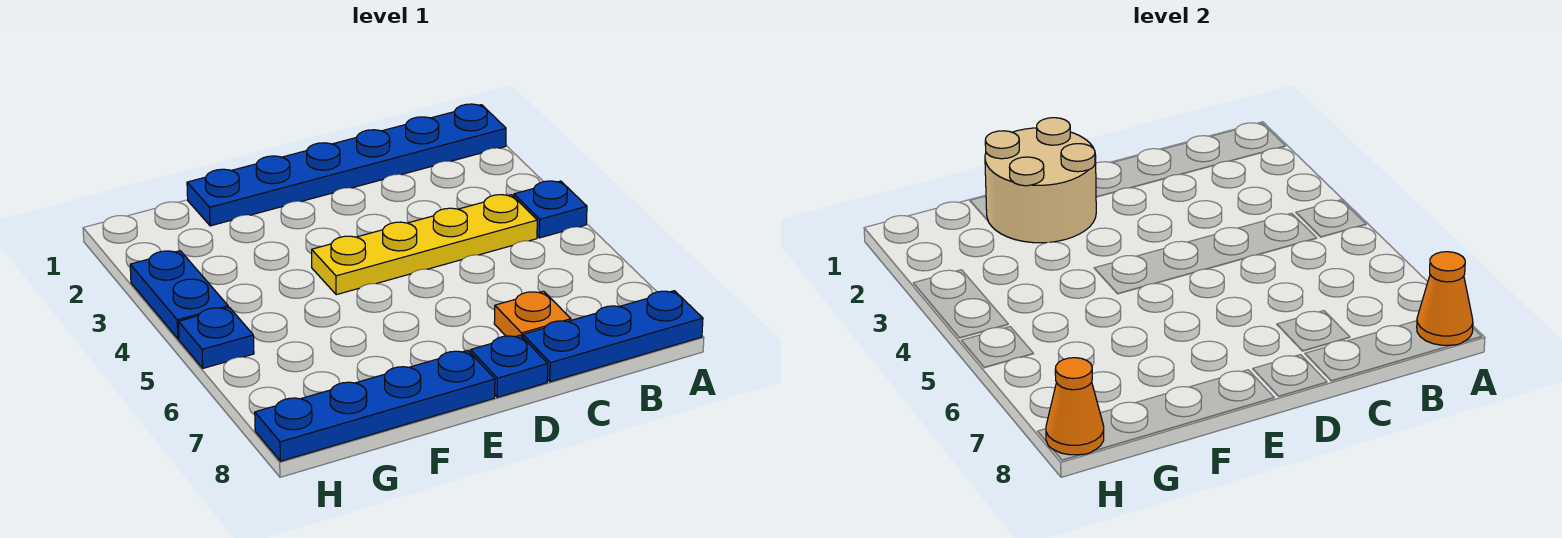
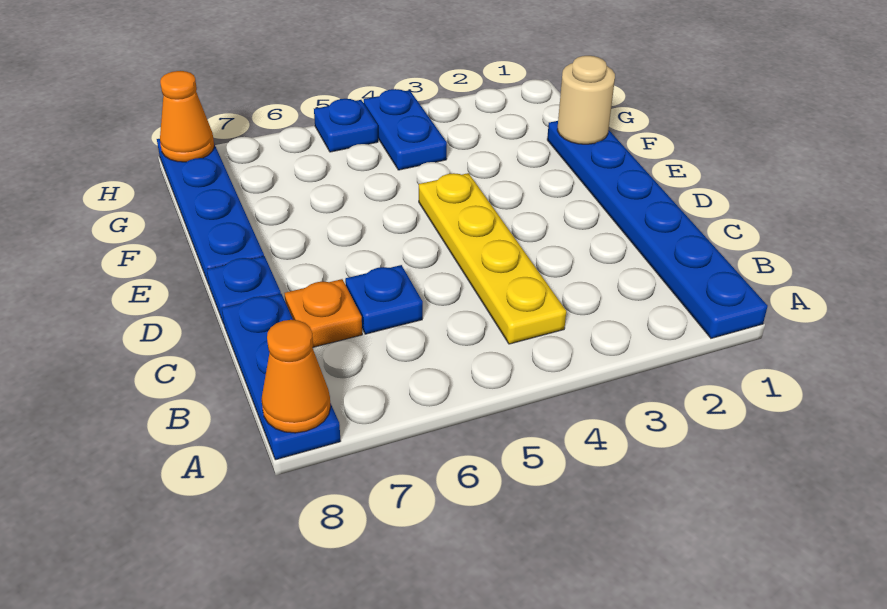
blue 1x1 plate [514,181,587,238] -> blue 1x1 plate moved to [345,265,423,334]
tan 2x2 round brick [985,118,1096,243] -> tan 1x1 round brick [557,56,615,144]
blue 1x2 plate [130,251,228,339] -> blue 1x2 plate turned to [364,89,447,170]

